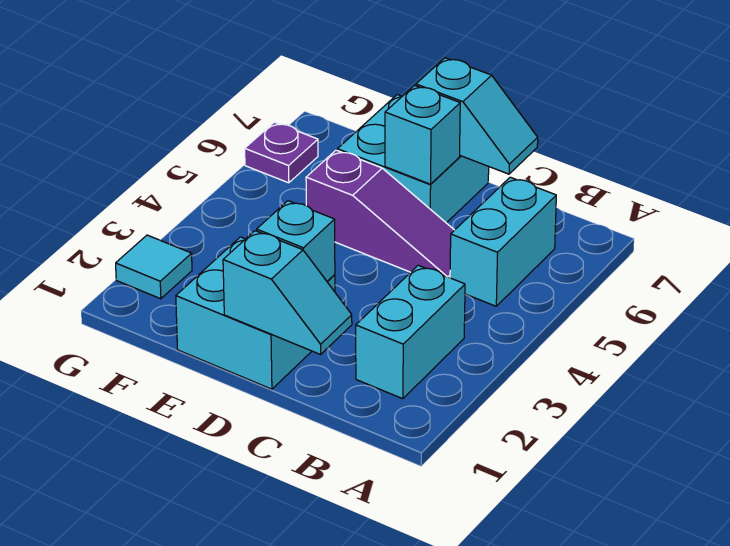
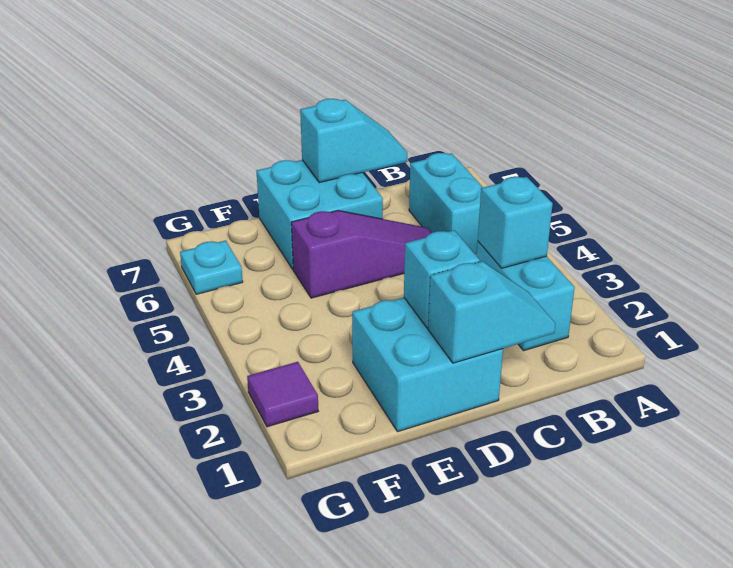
cyan 1x1 brick [385,85,460,184] -> cyan 1x1 brick moved to [478,177,553,268]
cyan 1x1 tile [116,235,192,299] -> purple 1x1 tile [247,362,318,427]
purple 1x1 plate [245,122,318,183] -> cyan 1x1 plate [180,241,243,294]

